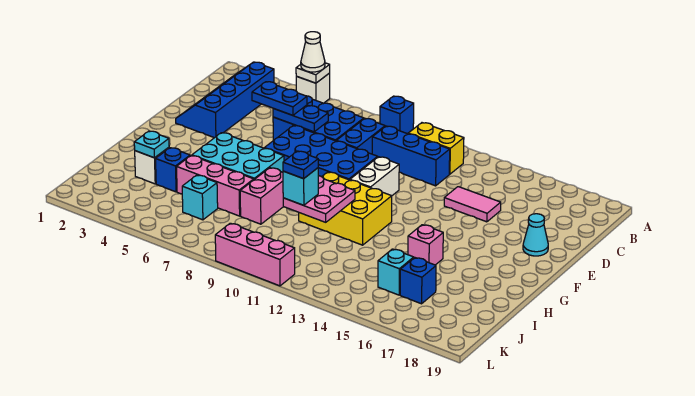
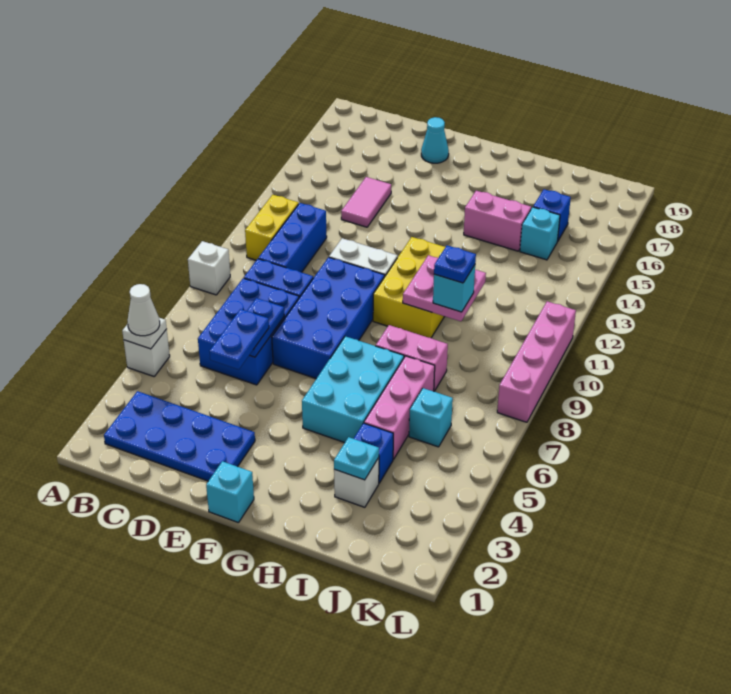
blue 1x1 brick [380,96,414,134] -> white 1x1 brick [188,241,230,295]
blue 2x4 slope [176,62,274,138] -> blue 2x4 plate [104,391,255,481]
none -> cyan 1x1 brick [206,461,254,523]
pink 1x1 brick [408,225,443,265] -> pink 1x2 brick [464,191,531,251]
pink 1x3 brick [215,223,295,286] -> pink 1x4 brick [497,301,576,422]

